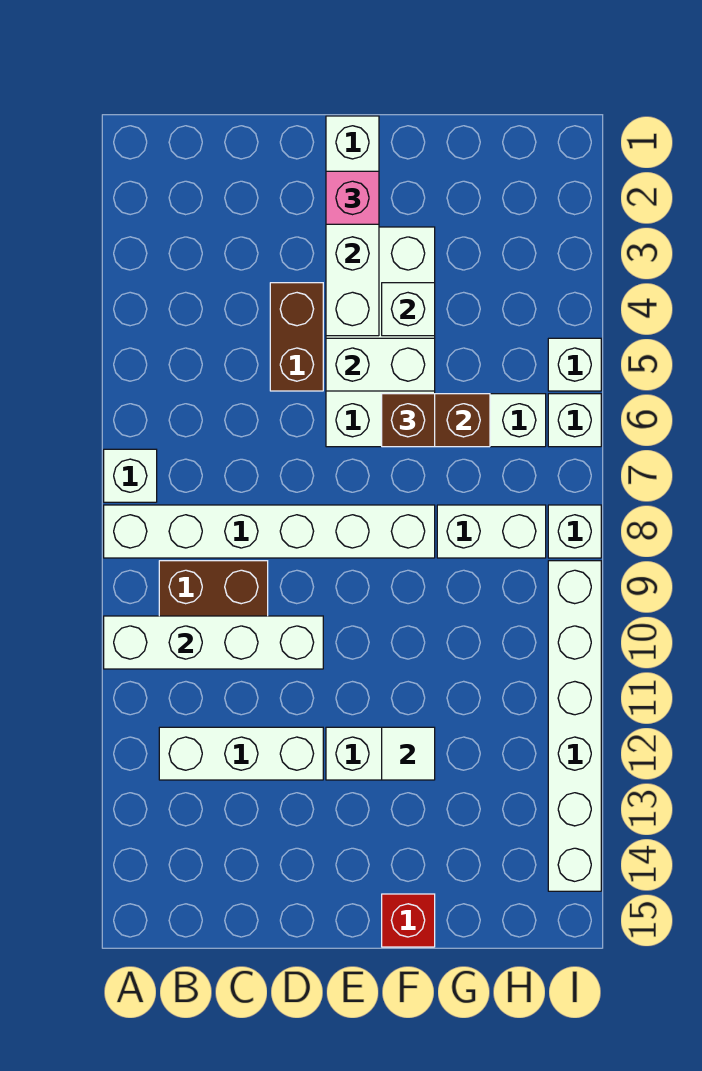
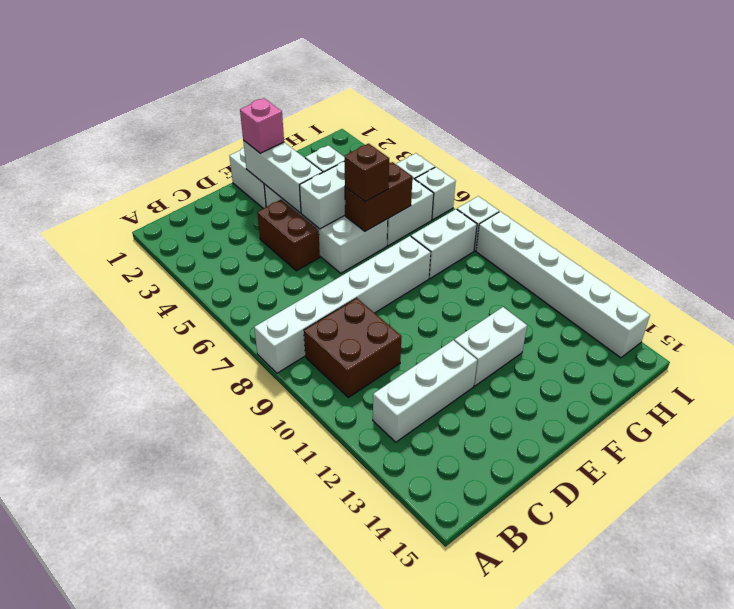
white 1x1 brick [104,449,157,502] -> none
white 1x4 brick [104,616,323,669] -> none
white 1x1 tile [382,727,435,780] -> none
red 1x1 brick [382,894,435,947] -> none

